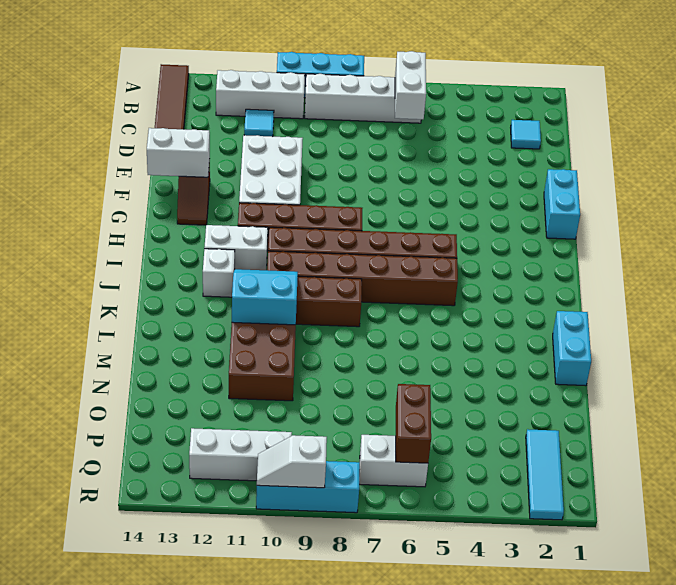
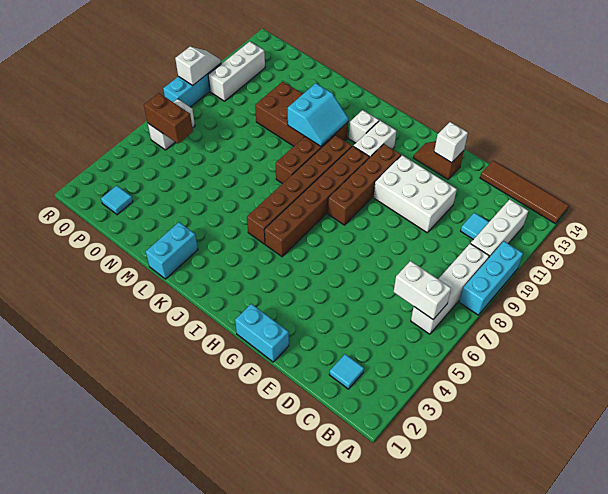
white 1x2 brick [147,128,210,177] -> white 1x1 brick [434,122,468,163]
cyan 1x2 brick [553,311,591,386] -> cyan 1x2 brick turned to [146,222,198,279]
cyan 1x3 tile [526,429,564,520] -> cyan 1x1 tile [101,185,133,215]

